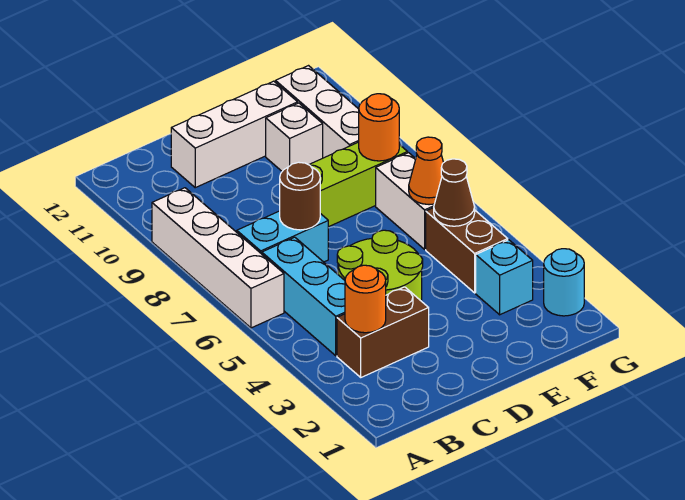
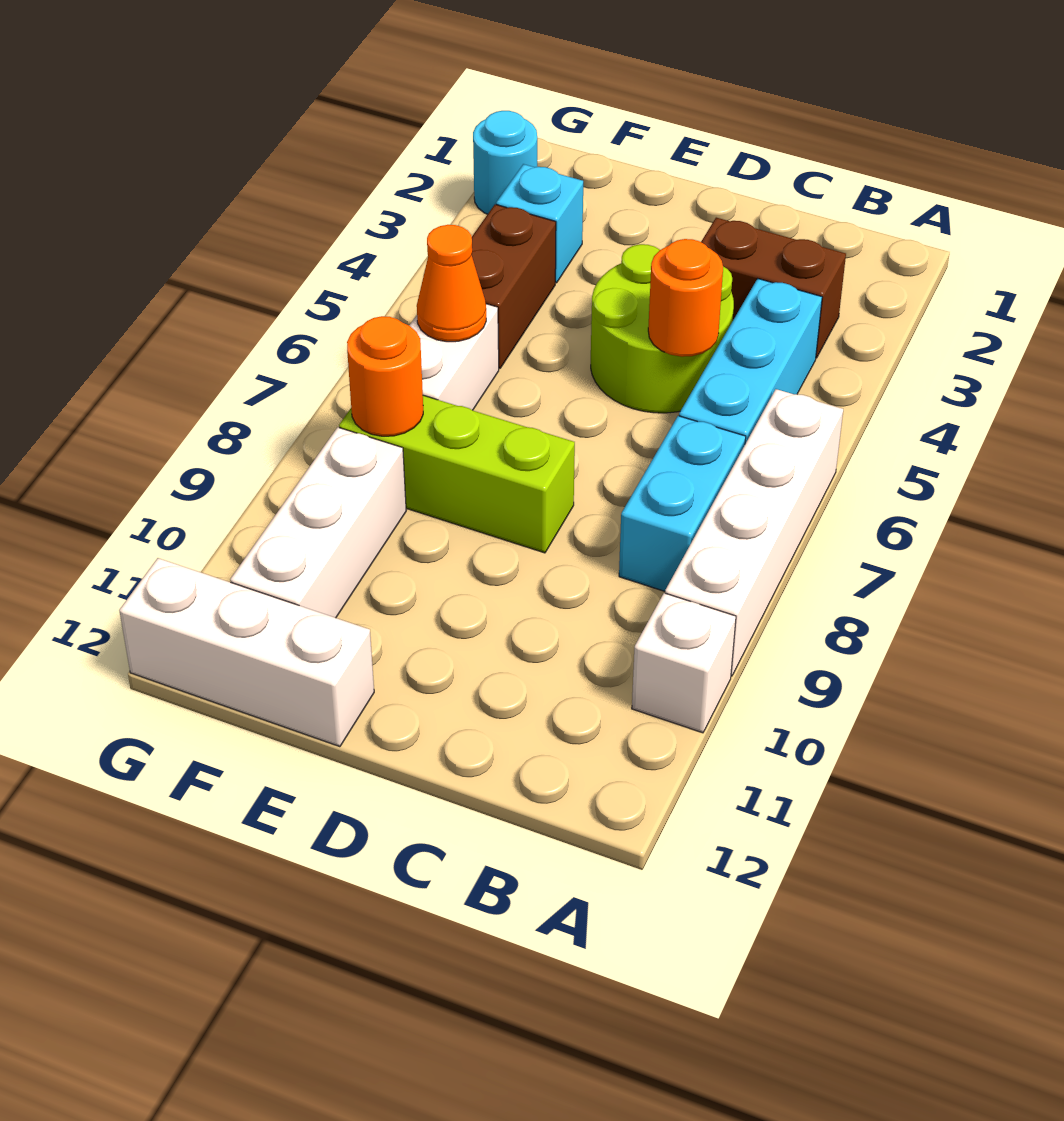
orange 1x1 round brick [345,265,386,333] -> orange 1x1 round brick moved to [648,239,723,357]
cyan 1x2 brick [237,211,328,262] -> cyan 1x2 brick turned to [619,416,746,591]
brown 1x1 round brick [280,162,320,230] -> none
white 1x3 brick [171,81,298,188] -> white 1x3 brick moved to [119,558,374,747]
white 1x1 brick [266,103,323,171] -> white 1x1 brick moved to [632,593,736,733]
brown 1x1 cone [434,159,475,226] -> none

